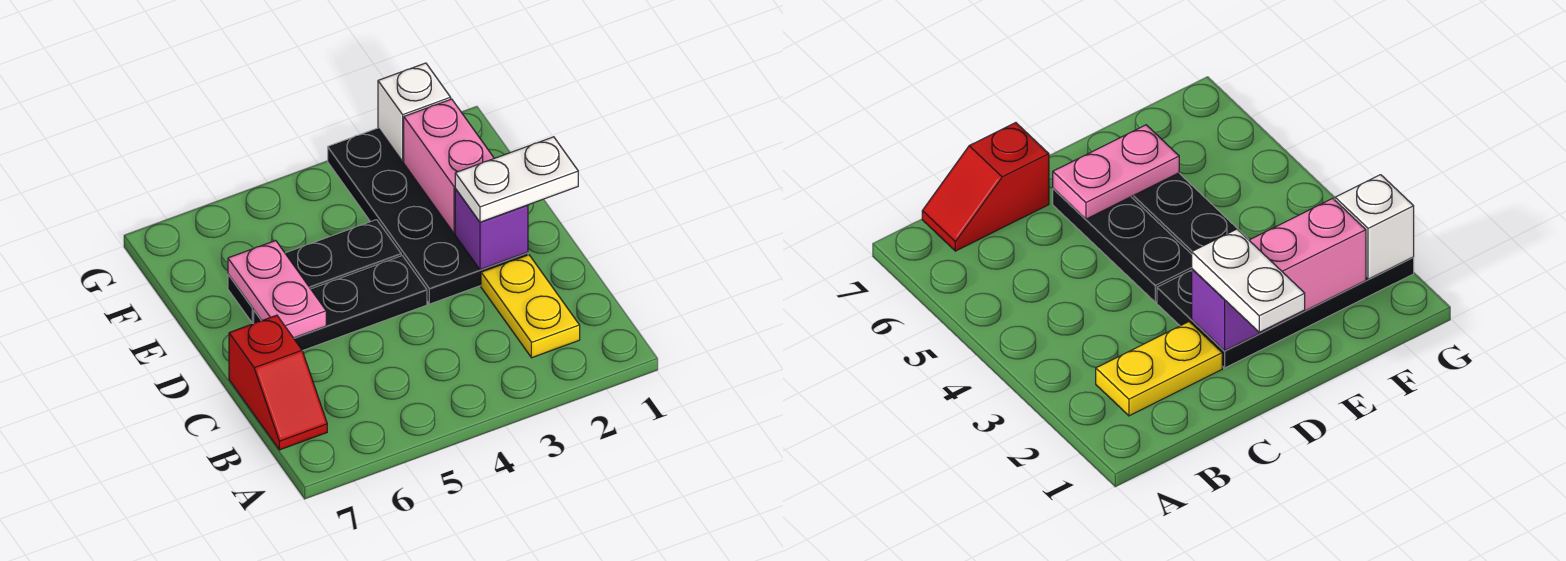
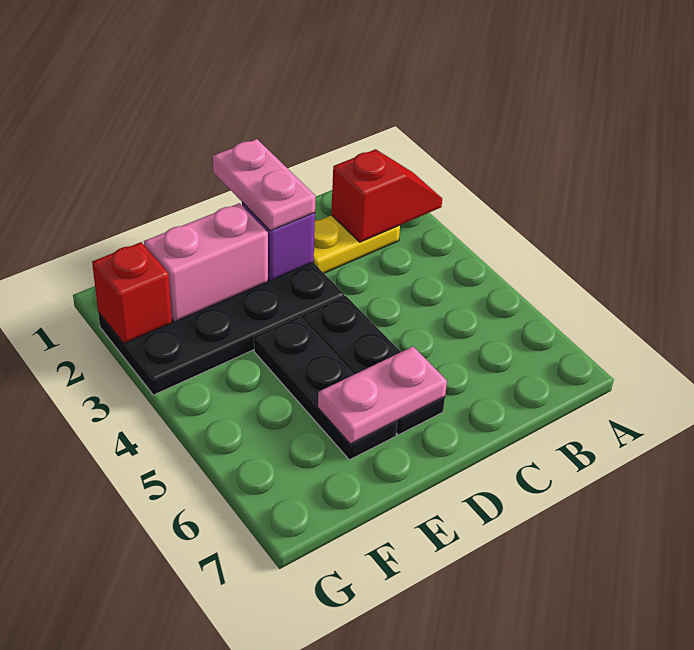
red 1x2 slope [229,315,327,450] -> red 1x2 slope moved to [331,149,442,242]
white 1x2 plate [455,137,578,222] -> pink 1x2 plate [213,139,316,231]
white 1x1 brick [378,63,451,162] -> red 1x1 brick [92,242,172,343]

